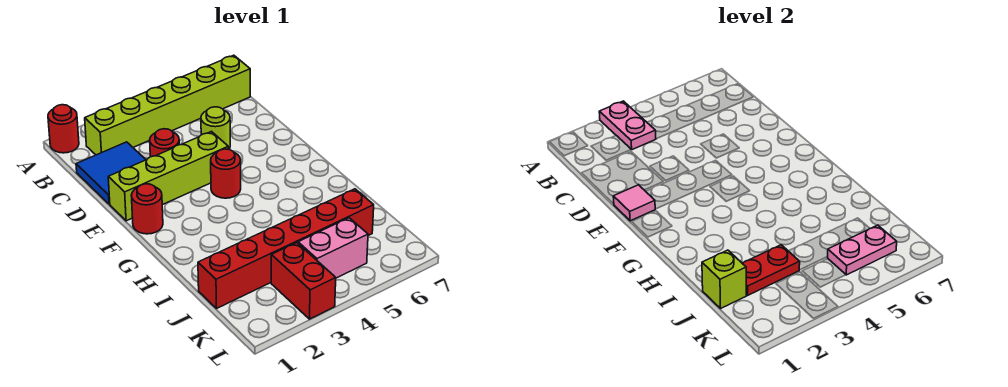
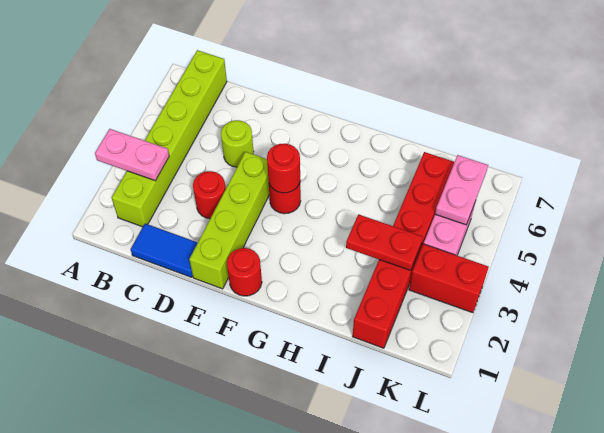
red 1x1 round brick [48,105,79,153] -> red 1x1 round brick moved to [267,143,300,193]
blue 2x2 tile [76,142,146,204] -> blue 1x2 tile [131,224,198,277]
pink 1x1 tile [613,185,655,221] -> none
lime 1x1 brick [702,250,746,309] -> none
red 1x2 plate [742,245,800,295] -> red 1x2 plate turned to [346,214,423,271]

